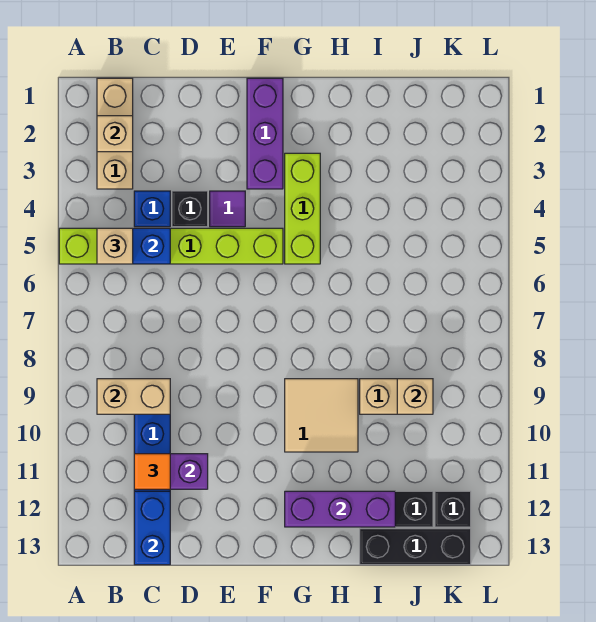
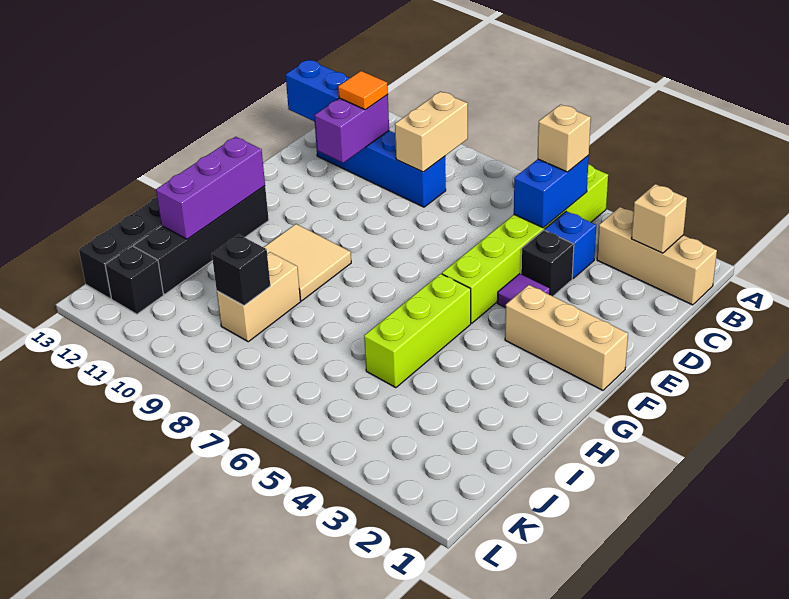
purple 1x3 brick [247,78,283,189] -> tan 1x3 brick [505,285,628,390]
lime 1x3 brick [285,153,320,264] -> lime 1x3 brick turned to [364,274,471,388]
tan 1x1 brick [397,379,433,414] -> black 1x1 brick [212,234,270,306]

